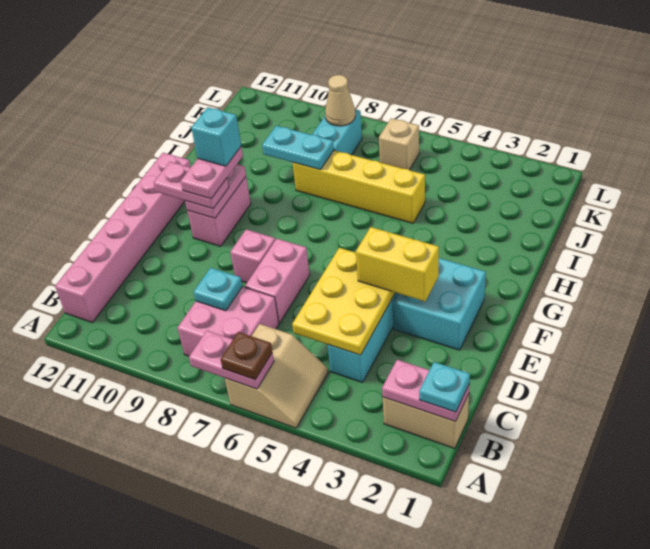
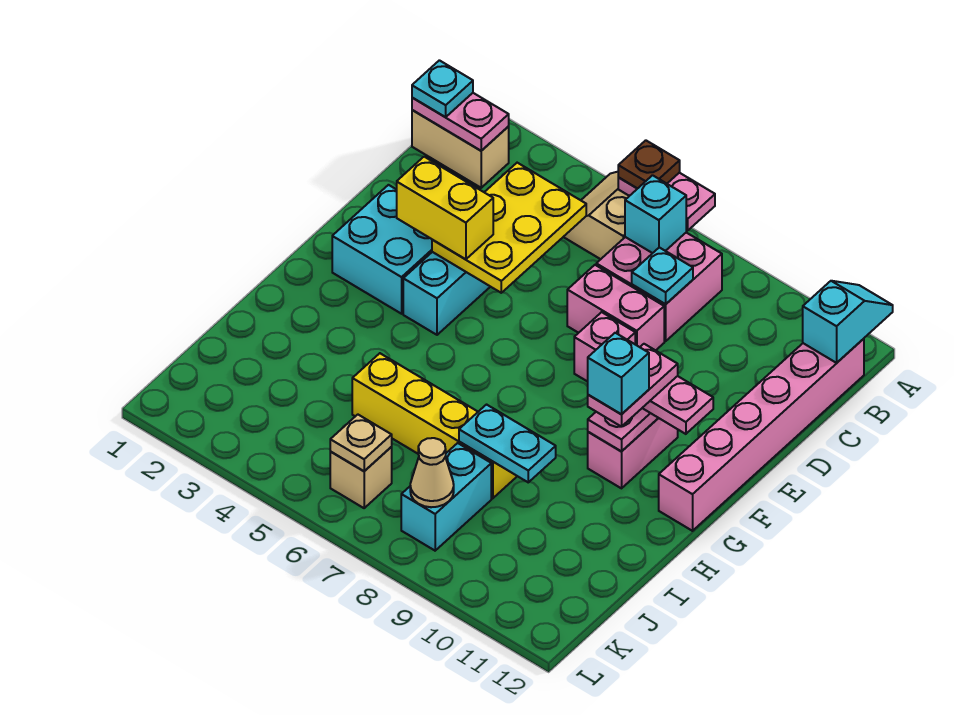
none -> cyan 1x2 slope [803,281,893,363]
none -> cyan 1x1 brick [625,175,686,253]
pink 1x2 brick [245,239,310,323] -> pink 1x2 brick turned to [567,265,664,350]
none -> tan 1x1 plate [330,415,392,471]

